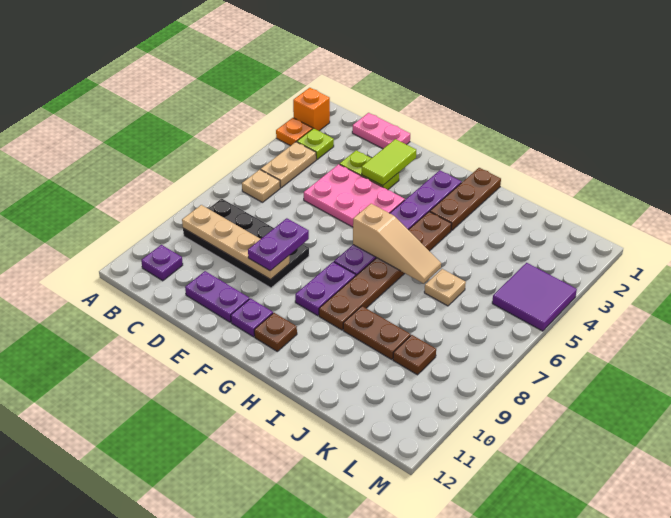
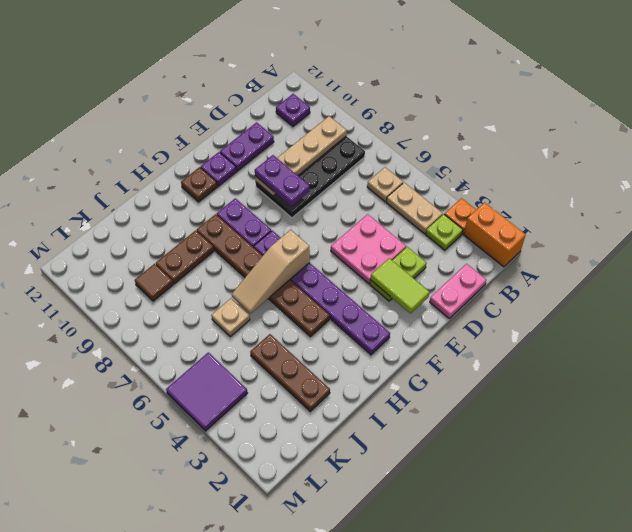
orange 1x1 brick [293,88,330,131] -> orange 1x2 brick [464,202,526,267]
pink 2x3 plate [304,164,405,227] -> pink 2x2 plate [331,214,406,284]
brown 1x3 plate [430,168,501,231] -> brown 1x3 plate moved to [250,334,330,411]
brown 1x1 plate [393,335,436,375] -> brown 1x1 tile [135,264,173,301]

